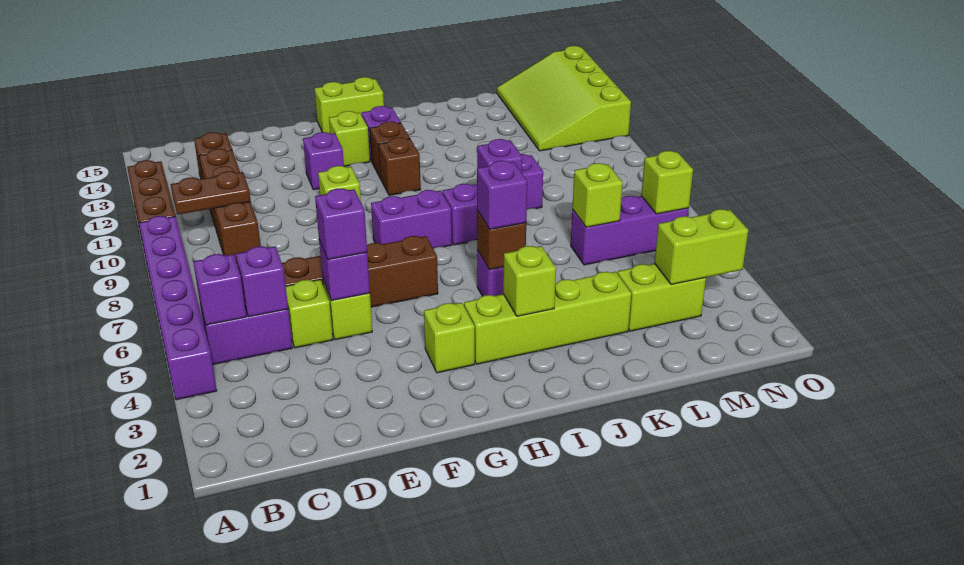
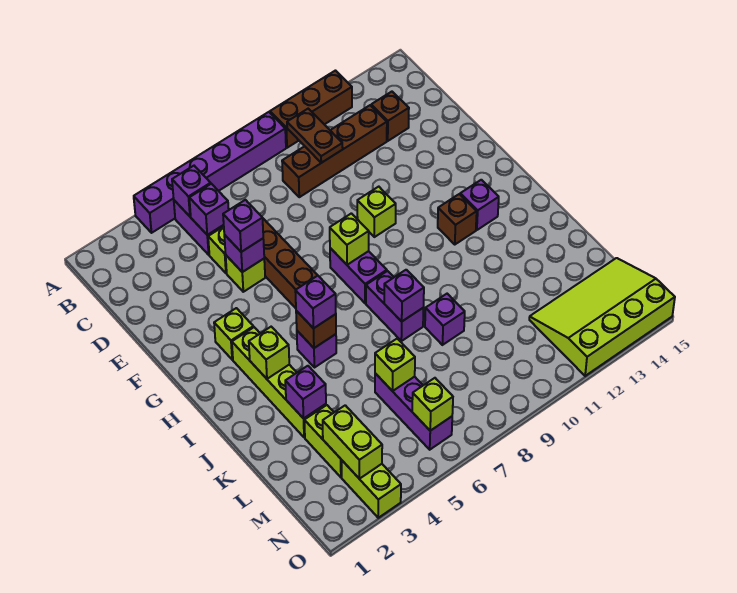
purple 1x1 brick [303,132,344,190] -> purple 1x1 brick moved to [285,366,326,419]
lime 1x1 brick [329,111,370,166] -> lime 1x1 brick moved to [330,213,369,265]
lime 1x2 brick [314,77,384,133] -> lime 1x2 brick moved to [342,461,401,518]
brown 1x1 brick [379,138,421,195] -> none

